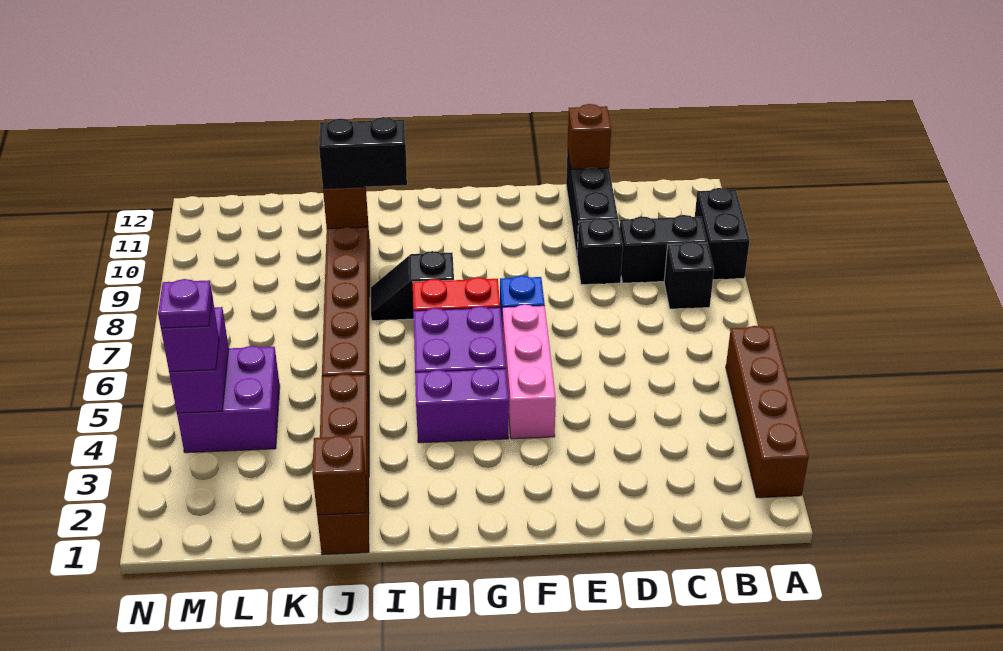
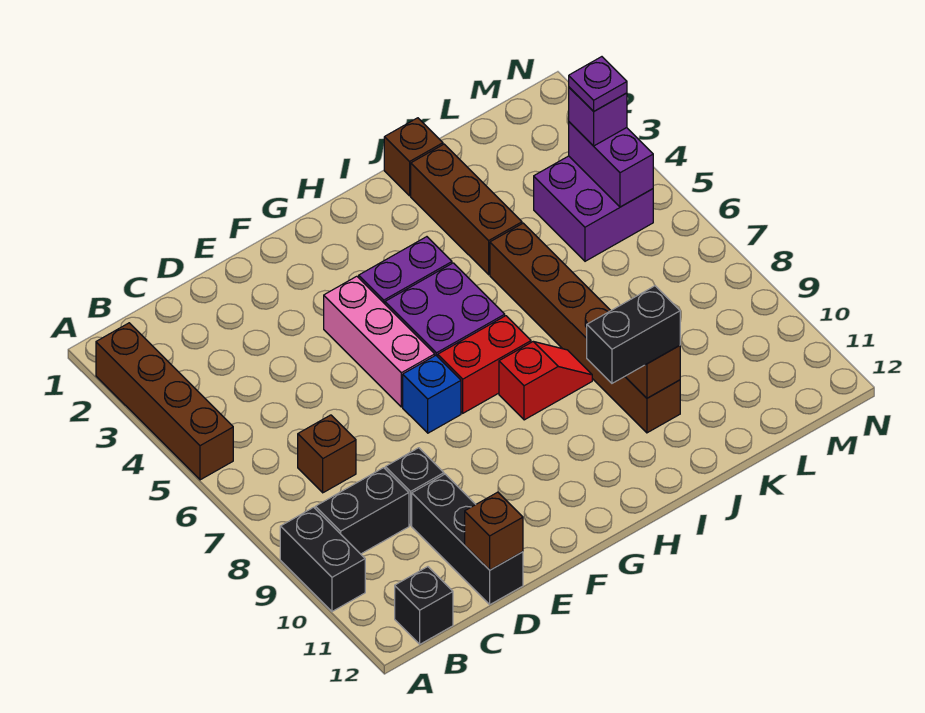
black 1x1 brick [664,241,714,309] -> black 1x1 brick moved to [395,567,453,644]
black 1x2 slope [371,251,454,321] -> red 1x2 slope [499,342,592,420]
brown 1x1 brick [312,436,366,515] -> brown 1x1 brick moved to [298,415,356,493]

